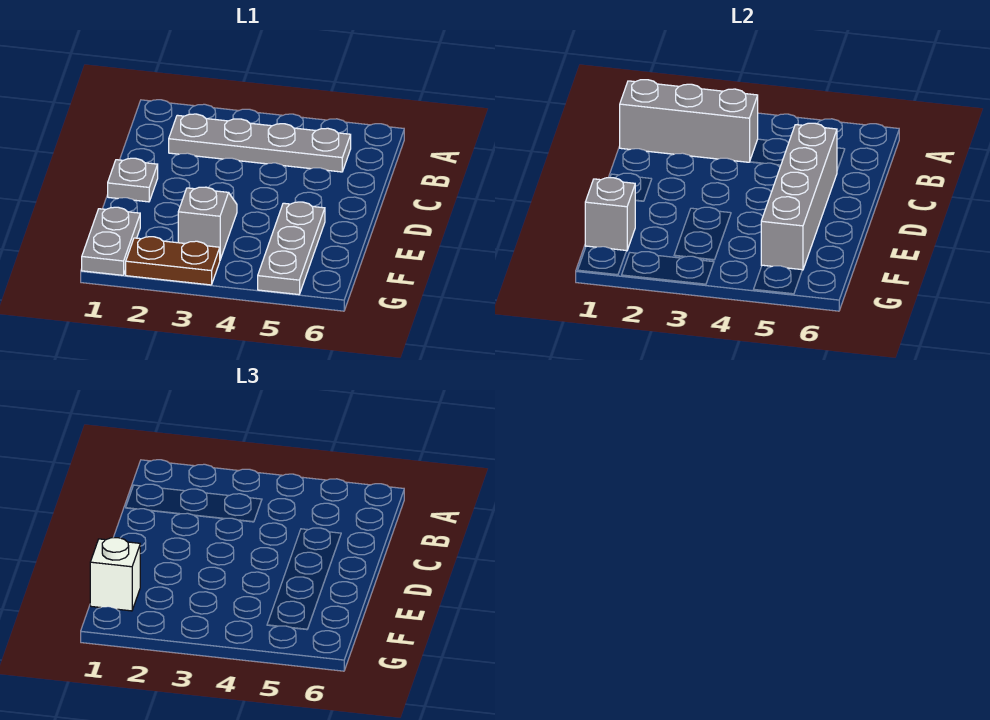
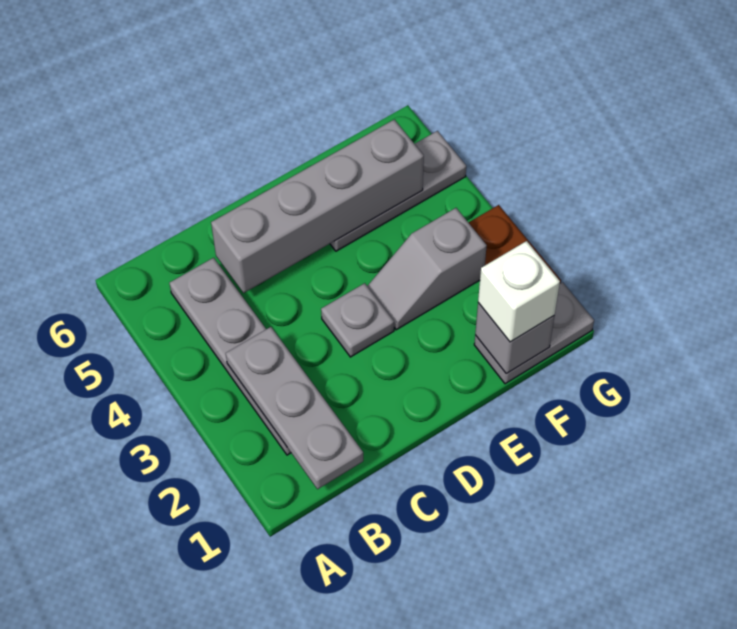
grey 1x3 brick [620,80,758,162] -> grey 1x3 plate [226,327,363,489]
grey 1x1 plate [108,158,158,202] -> grey 1x1 plate moved to [321,283,394,357]

